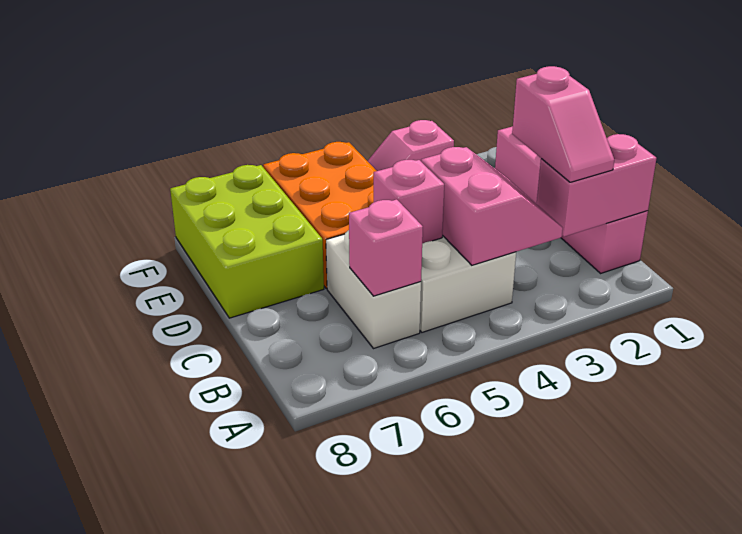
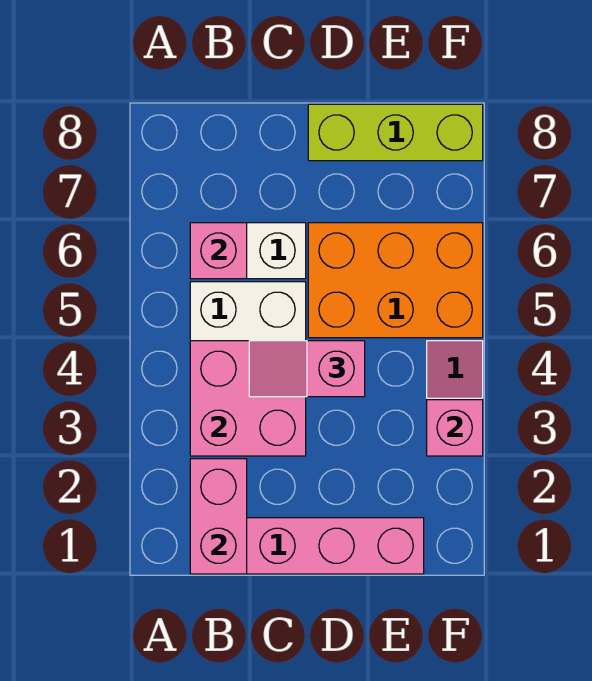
pink 1x2 slope [512,66,614,182] -> pink 1x2 slope moved to [249,341,365,397]
pink 2x2 slope [421,147,563,265] -> pink 2x2 brick [190,341,306,456]
pink 1x1 brick [374,160,444,244] -> pink 1x1 brick moved to [427,400,483,456]
lime 2x3 brick [170,165,324,318] -> lime 1x3 brick [308,104,483,161]

